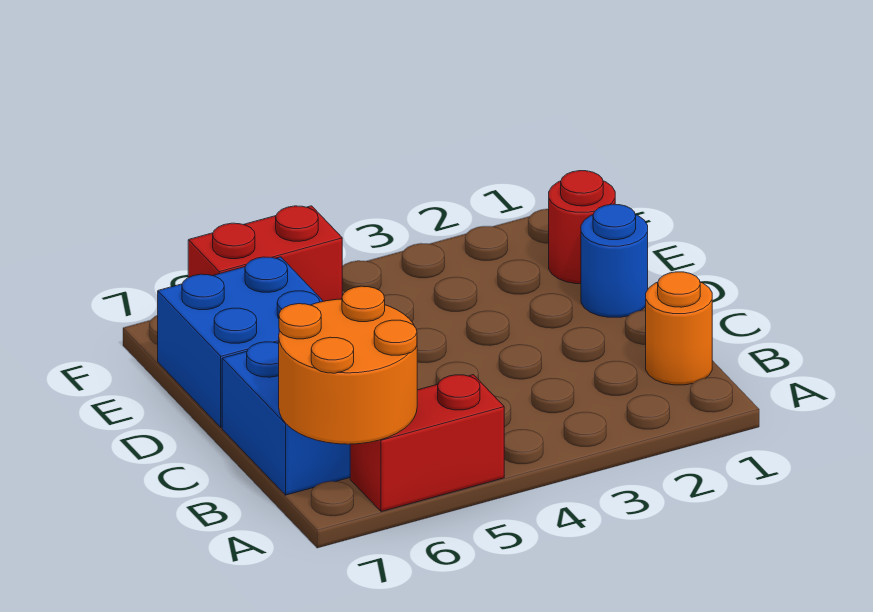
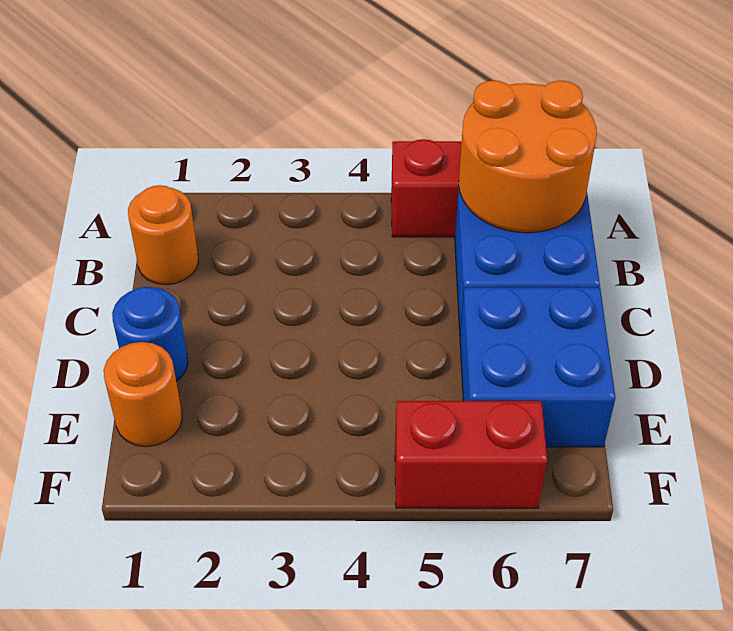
red 1x1 round brick [549,171,615,284] -> orange 1x1 round brick [104,342,182,447]

